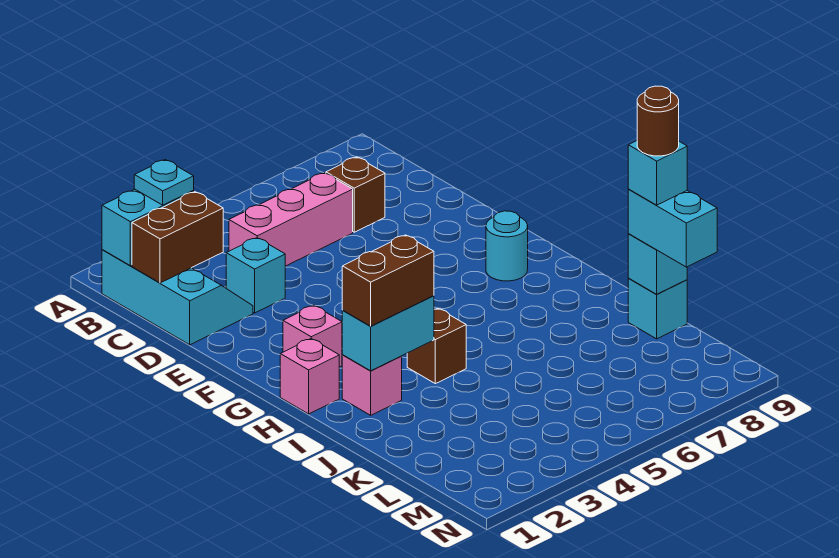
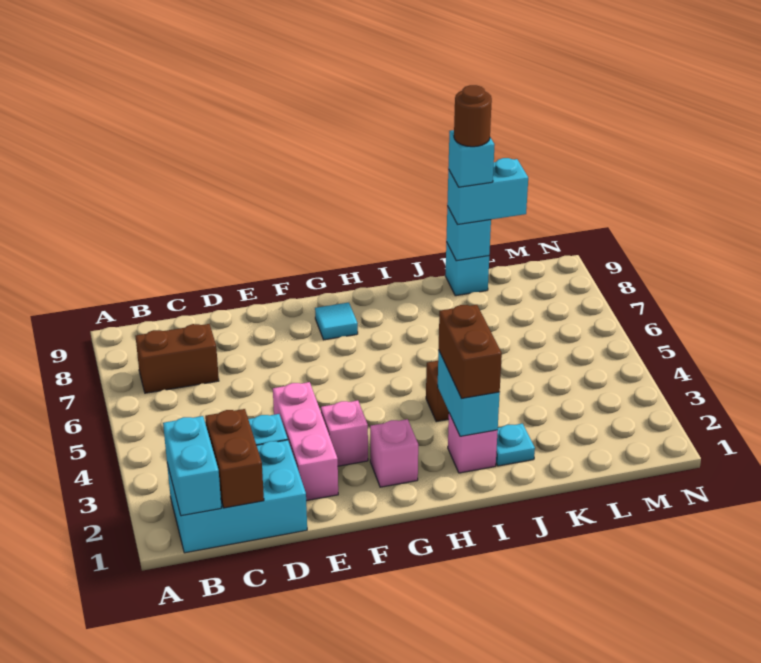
cyan 2x3 slope [102,250,253,345] -> cyan 2x3 brick [167,440,307,553]
cyan 1x1 plate [134,160,194,205] -> cyan 1x1 plate moved to [496,424,535,466]
pink 1x3 brick [229,173,353,266] -> pink 1x3 brick moved to [273,382,338,501]
brown 1x1 brick [326,157,385,232] -> brown 1x2 brick [136,324,219,393]
cyan 1x1 round brick [486,211,528,281] -> cyan 1x1 tile [315,303,358,340]
pink 1x1 brick [280,339,339,414] -> pink 1x1 brick moved to [321,400,368,466]

